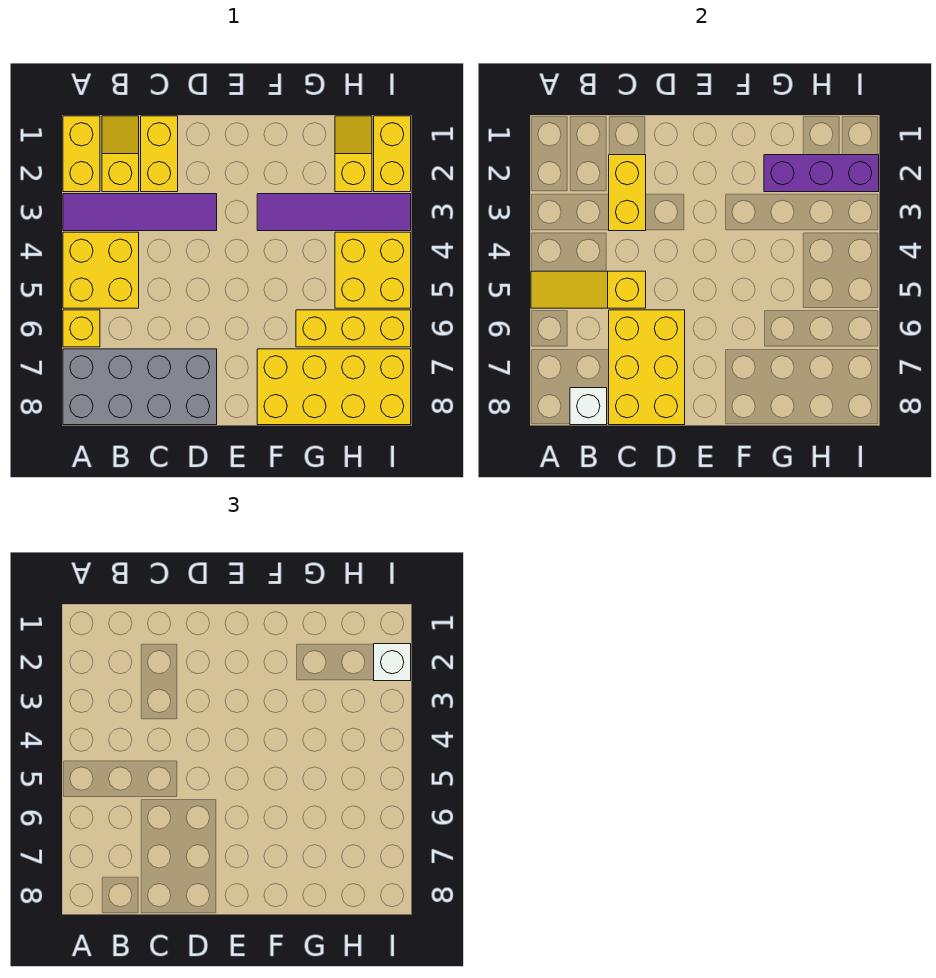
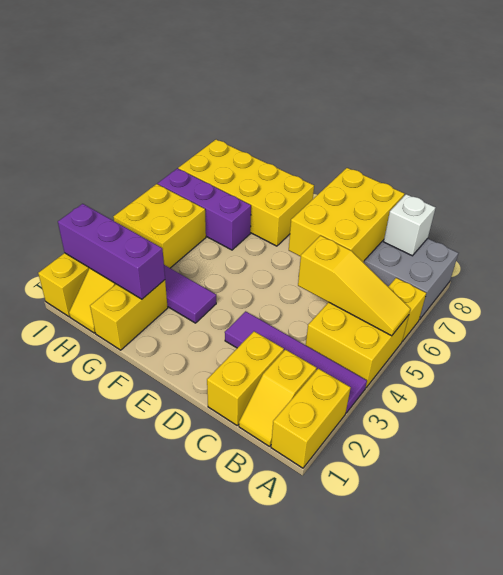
yellow 1x2 brick [609,155,646,231] -> yellow 1x2 brick moved to [90,280,168,350]
yellow 1x3 brick [296,310,411,347] -> purple 1x3 brick [158,168,251,250]
white 1x1 brick [374,644,411,681] -> none

